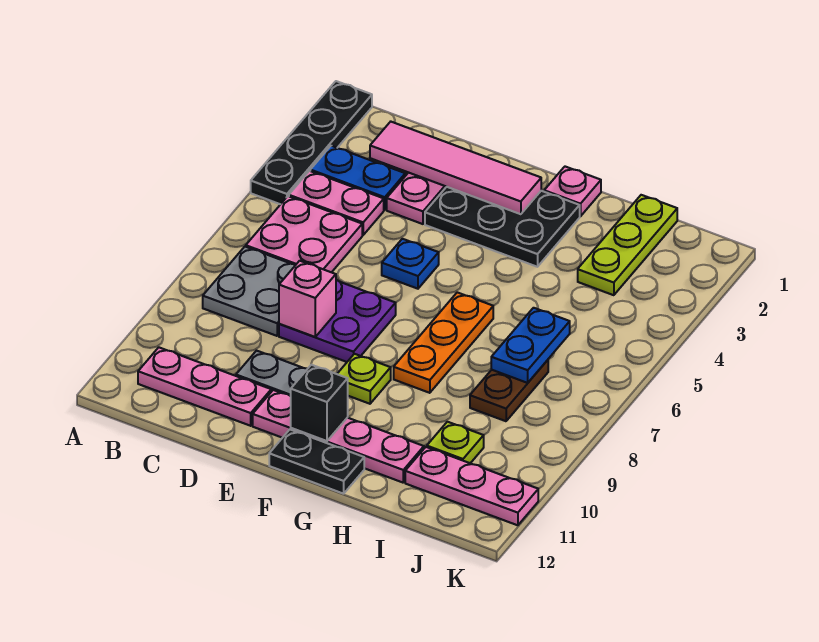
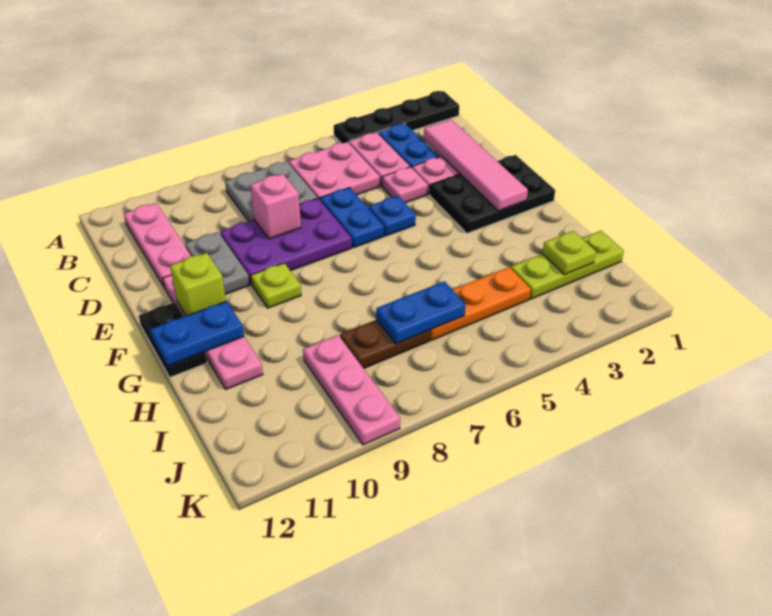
none -> blue 1x2 plate [320,188,384,248]
purple 2x2 plate [279,280,396,362] -> purple 2x3 plate [220,198,352,285]
black 2x3 plate [425,187,580,267] -> black 2x3 plate turned to [430,155,555,233]
black 1x1 brick [291,365,348,441] -> lime 1x1 brick [170,253,226,316]
pink 1x1 plate [544,167,601,216] -> pink 1x1 plate moved to [382,167,428,203]
orange 1x3 plate [394,292,493,393] -> orange 1x3 plate moved to [429,267,531,341]
none -> blue 1x2 plate [150,301,244,366]
lime 1x1 plate [427,422,484,463] -> lime 1x1 plate moved to [542,231,596,274]
pink 1x3 plate [405,447,538,525] -> pink 1x3 plate moved to [303,335,400,445]

